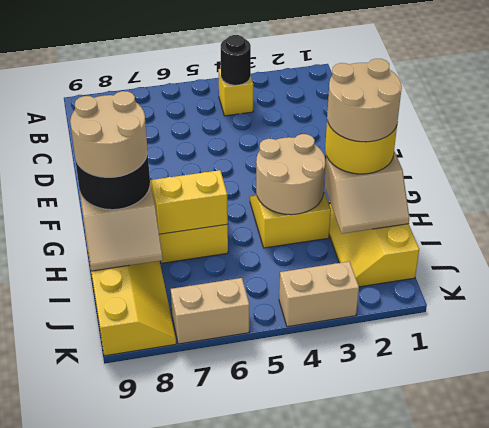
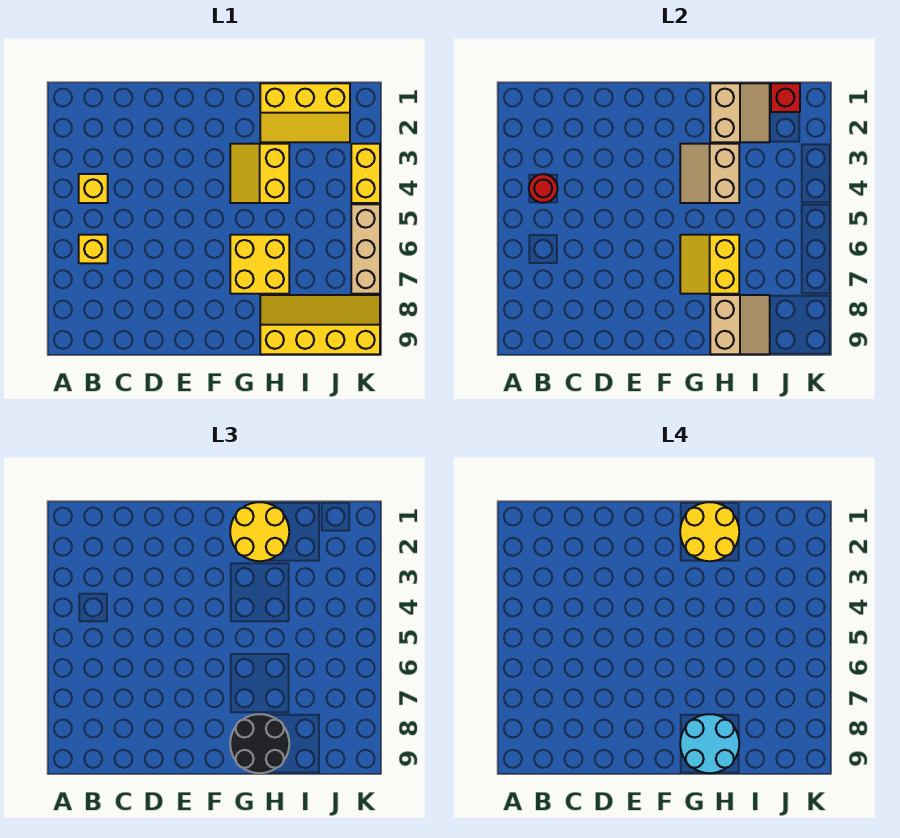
black 1x1 round brick [221,35,251,85] -> red 1x1 round brick [529,174,558,203]
none -> yellow 1x1 brick [79,235,108,263]
tan 2x2 round brick [327,59,402,142] -> yellow 2x2 round brick [680,502,739,561]
tan 2x2 round brick [256,134,326,215] -> tan 2x2 slope [680,144,739,203]
tan 2x2 round brick [70,91,148,177] -> cyan 2x2 round brick [680,714,739,773]
none -> red 1x1 brick [771,83,800,112]
tan 1x2 brick [279,261,359,327] -> yellow 1x2 brick [351,144,380,203]
tan 1x2 brick [171,278,249,344] -> tan 1x3 brick [351,204,380,294]

